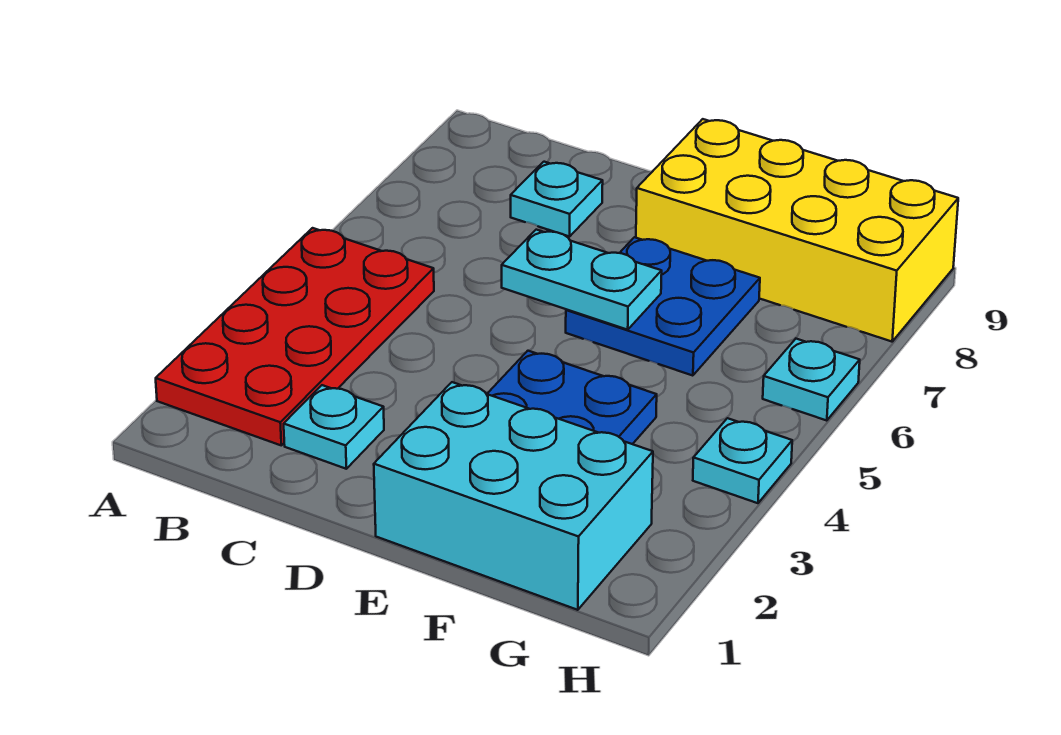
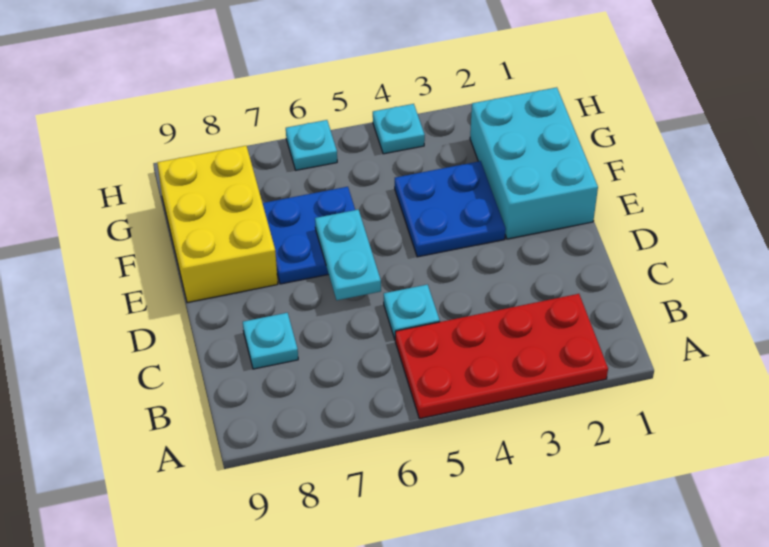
cyan 1x1 plate [284,385,384,469] -> cyan 1x1 plate moved to [384,285,440,339]
yellow 2x4 brick [636,119,958,342] -> yellow 2x3 brick [157,146,278,303]

